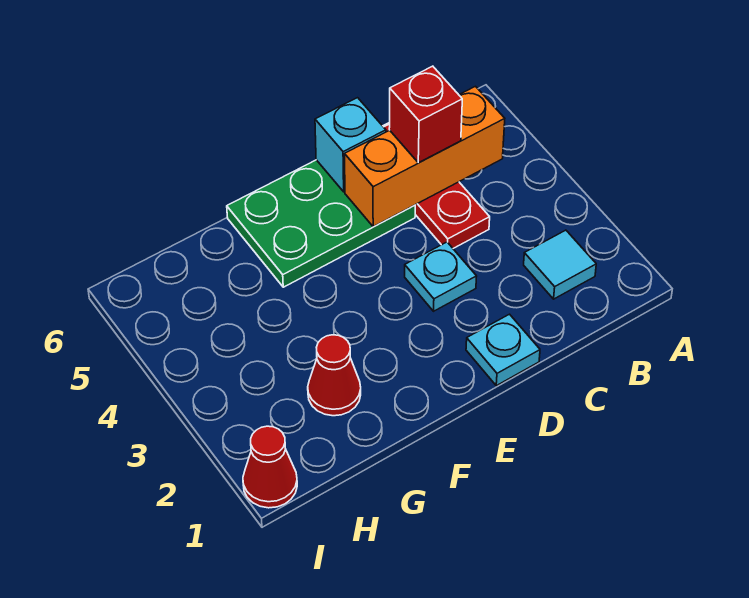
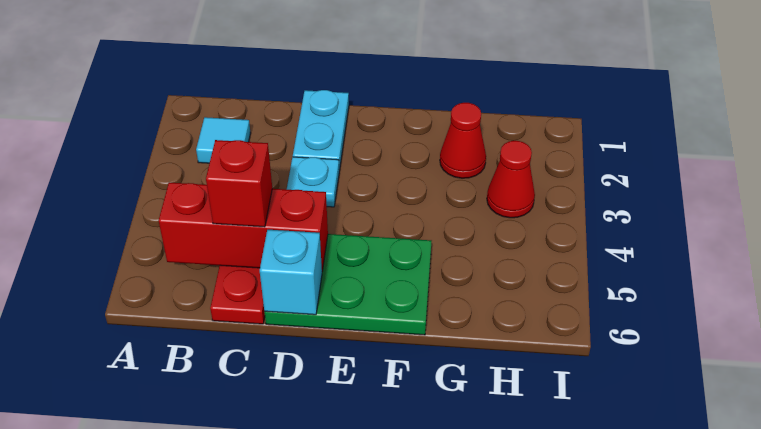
orange 1x3 brick [345,86,505,227] -> red 1x3 brick [159,182,328,271]
cyan 1x1 plate [466,314,540,386] -> cyan 1x2 plate [293,90,349,170]
red 1x1 cone [243,426,297,508] -> red 1x1 cone moved to [487,141,535,218]

